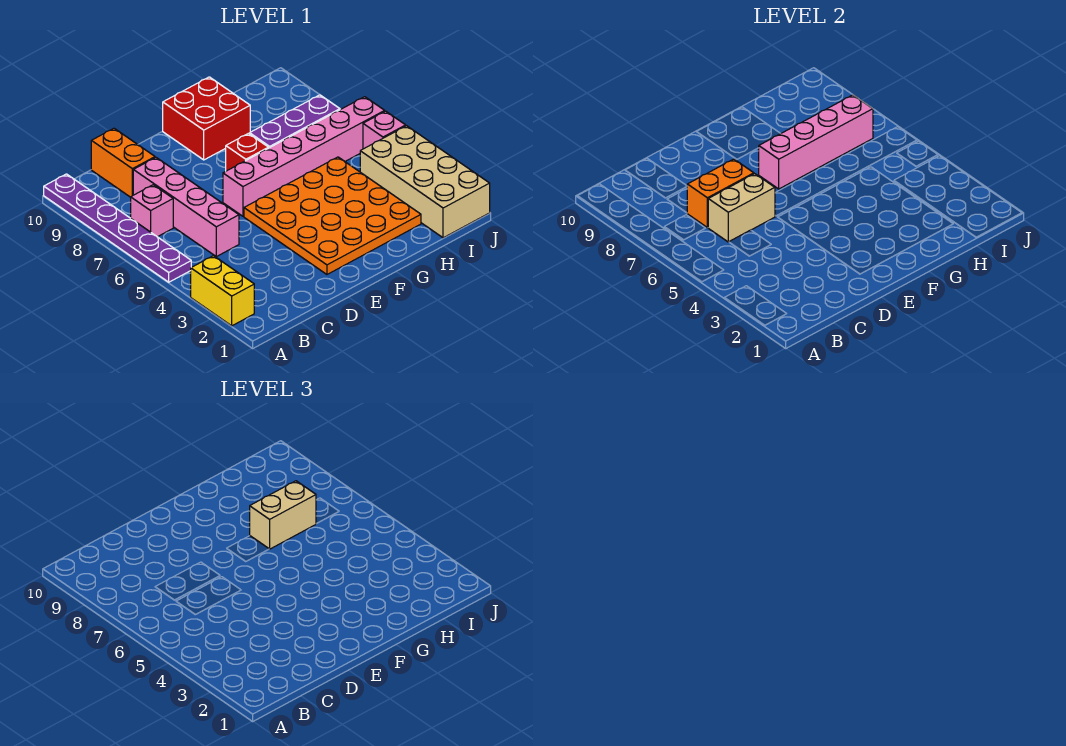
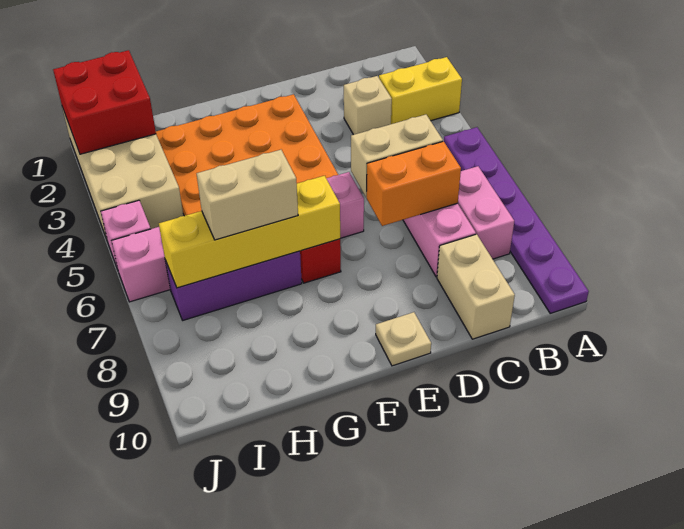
yellow 1x2 brick [191,256,254,326] -> yellow 1x2 brick turned to [379,57,462,124]
pink 1x1 brick [131,185,173,237] -> pink 1x2 brick [458,166,514,259]
none -> tan 1x1 brick [344,76,392,135]
orange 1x2 brick [91,128,155,197] -> tan 1x2 brick [437,234,515,339]
none -> tan 1x1 plate [376,312,431,366]
pink 1x4 brick [759,95,873,189] -> yellow 1x4 brick [159,176,340,288]
red 2x2 brick [163,77,250,160] -> red 2x2 brick moved to [53,50,156,154]

